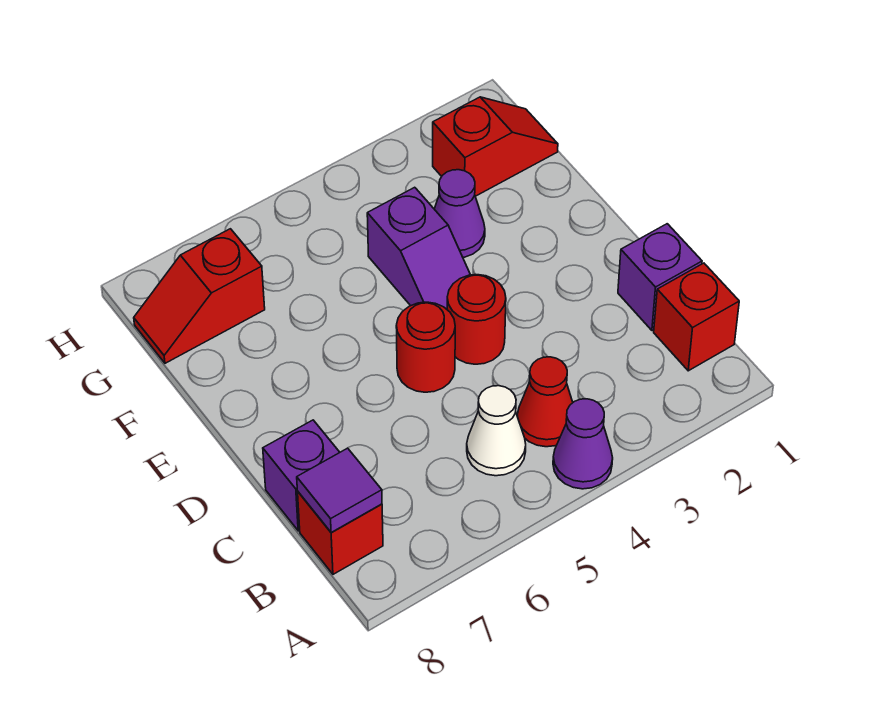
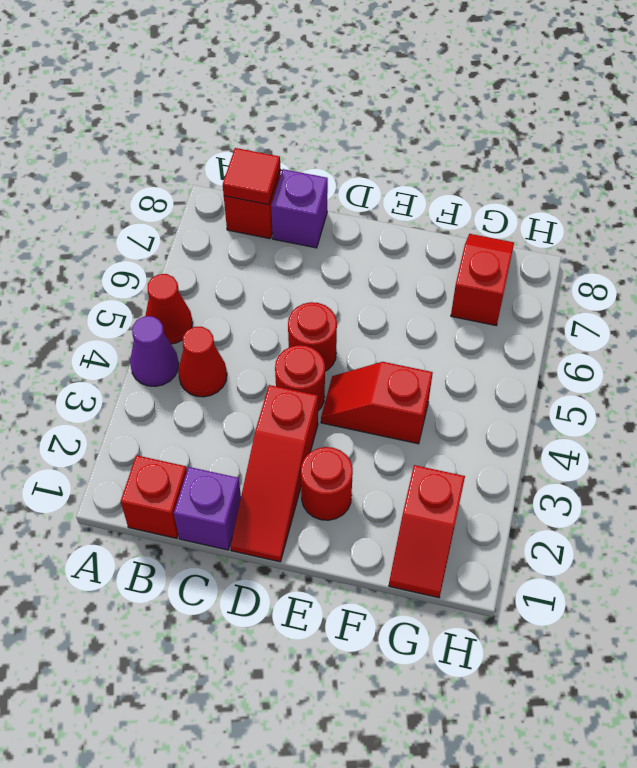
none -> red 1x1 cone [145,274,193,344]
white 1x1 cone [467,386,526,476] -> none
purple 1x1 tile [297,448,382,533] -> red 1x1 tile [223,148,280,205]
none -> red 1x3 slope [230,385,318,562]
none -> red 1x1 round brick [301,447,353,520]
purple 1x2 slope [367,187,470,309] -> red 1x2 slope [321,362,433,444]
purple 1x1 cone [434,170,485,257] -> none

